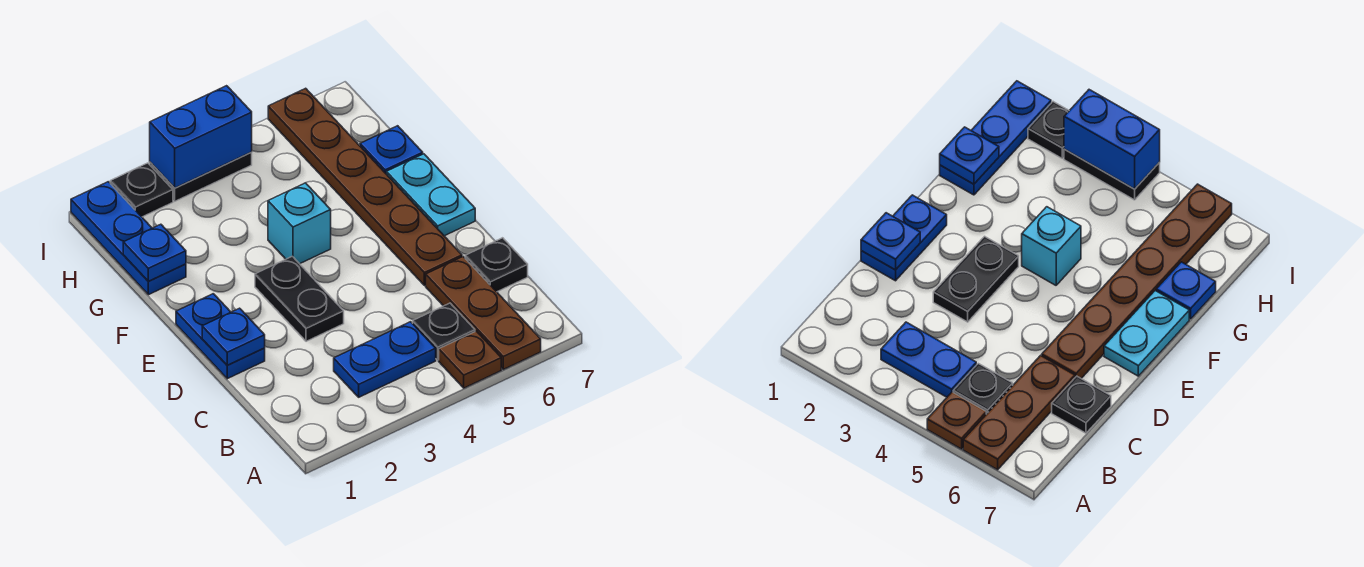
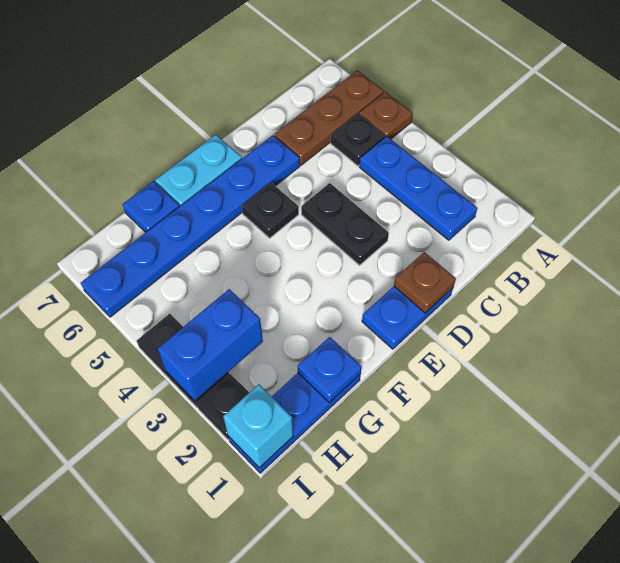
blue 1x2 plate [334,322,436,397] -> blue 1x3 plate [359,137,477,240]
black 1x1 plate [465,238,528,292] -> black 1x1 plate moved to [242,183,299,238]
blue 1x1 plate [202,308,265,365] -> brown 1x1 plate [394,252,456,313]
black 1x2 plate [255,256,344,341] -> black 1x2 plate turned to [301,183,389,265]
brown 1x6 plate [268,88,462,286] -> blue 1x6 plate [81,135,300,317]
cyan 1x1 brick [268,183,331,264] -> cyan 1x1 brick moved to [223,385,293,468]
blue 1x2 brick [150,86,252,188] -> blue 1x2 brick turned to [157,289,263,401]

